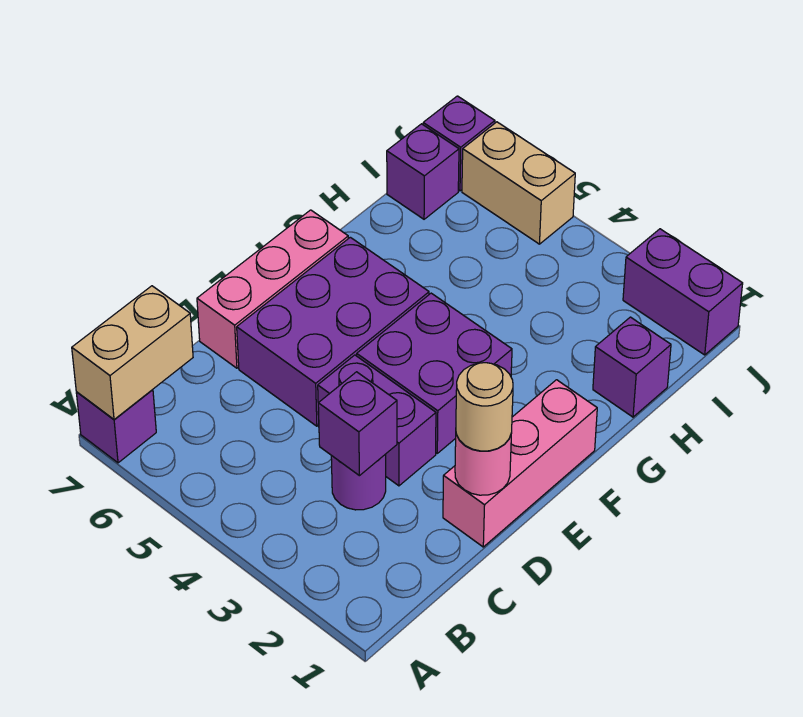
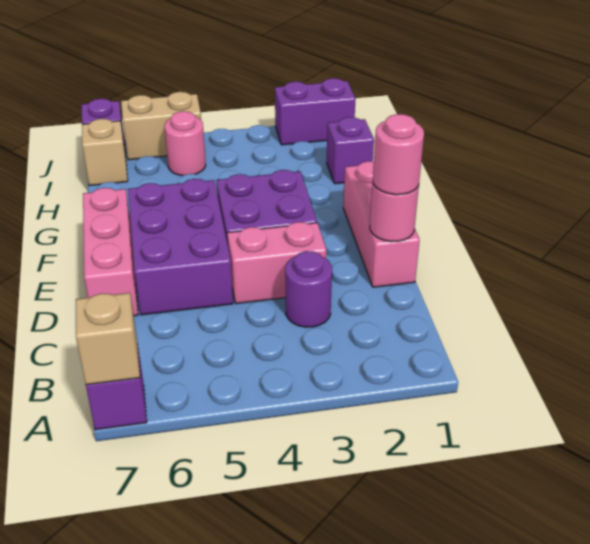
tan 1x2 brick [72,286,193,419] -> tan 1x1 brick [76,293,140,385]
purple 1x1 brick [318,372,397,476] -> none
tan 1x1 round brick [456,363,513,451] -> pink 1x1 round brick [373,114,424,195]
purple 1x2 brick [318,355,436,486] -> pink 1x2 brick [227,222,326,304]
none -> pink 1x1 round brick [164,111,206,176]
purple 1x1 brick [387,124,459,219] -> tan 1x1 brick [82,119,128,186]

